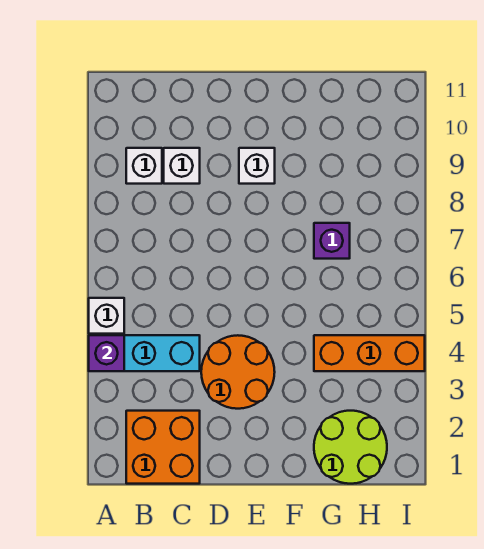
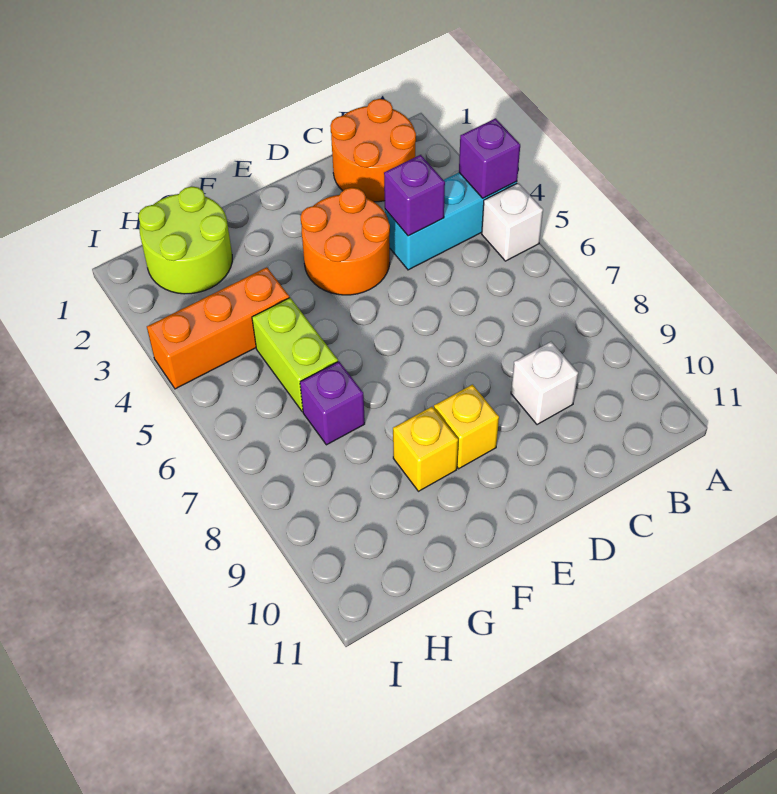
orange 2x2 brick [126,411,200,484] -> orange 2x2 round brick [330,99,416,202]
white 1x1 brick [126,148,162,184] -> none
none -> purple 1x1 brick [384,155,445,236]
white 1x1 brick [239,148,275,184] -> yellow 1x1 brick [434,385,499,469]
none -> yellow 1x1 brick [393,407,458,491]
none -> lime 1x2 brick [252,298,338,412]

